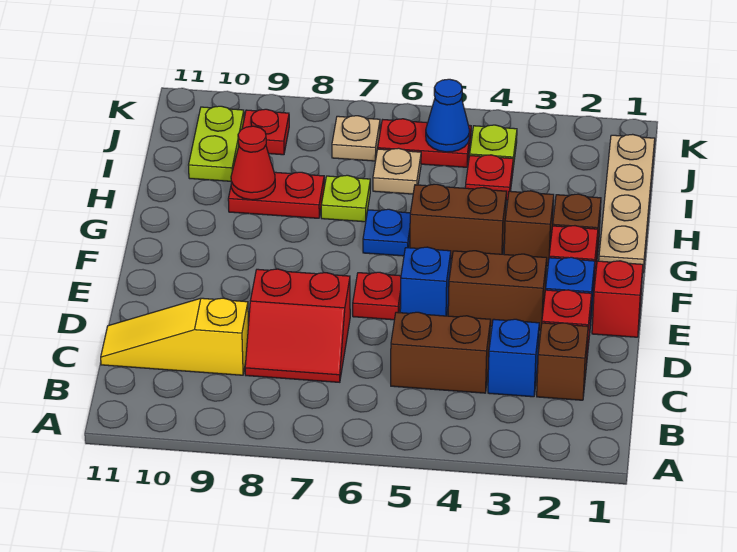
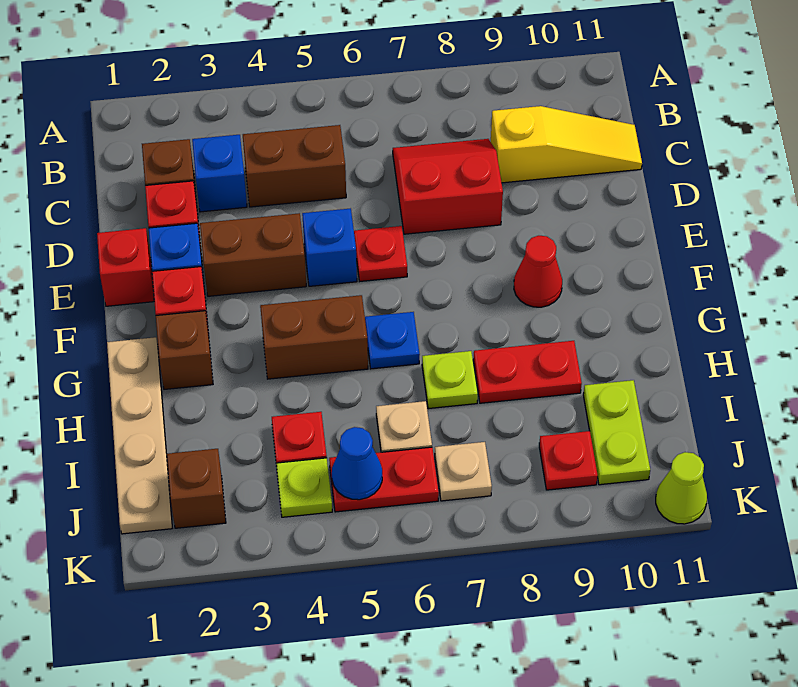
brown 1x1 brick [504,191,554,266] -> brown 1x1 brick moved to [167,449,226,528]
red 1x1 cone [231,126,275,200] -> red 1x1 cone moved to [514,236,562,307]
none -> lime 1x1 cone [656,452,707,524]

